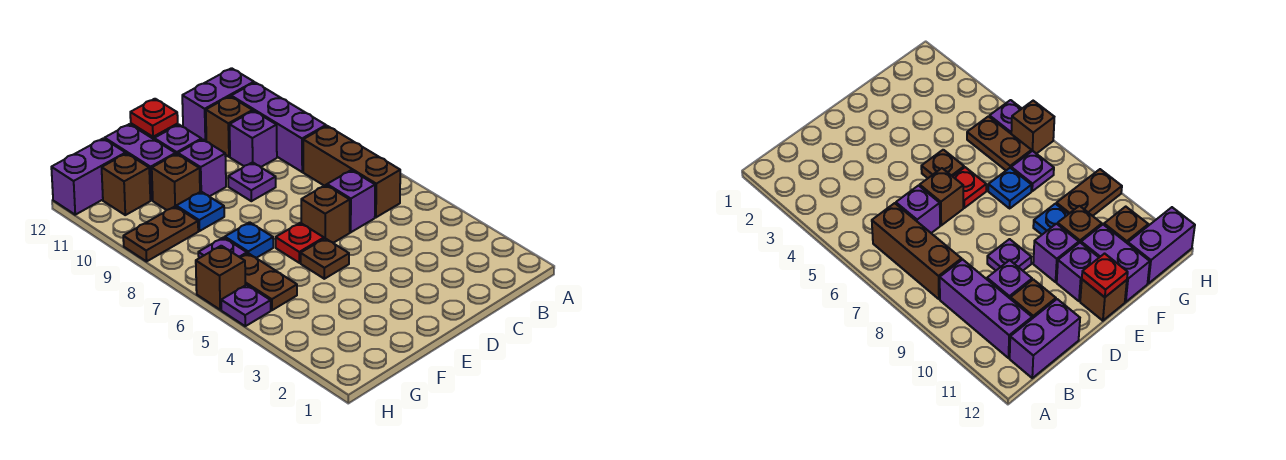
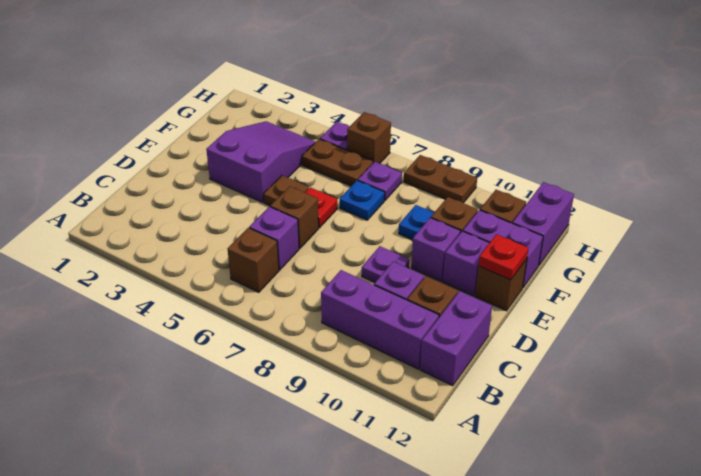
brown 1x3 brick [303,126,400,217] -> brown 1x1 brick [227,228,279,292]
none -> purple 2x3 slope [206,121,315,202]
brown 1x2 plate [123,207,198,261] -> brown 1x2 plate turned to [404,155,477,203]

